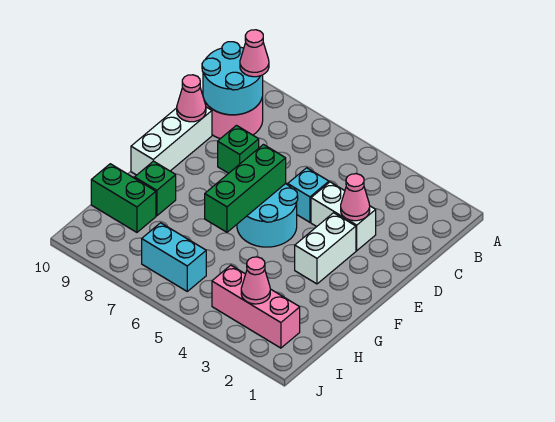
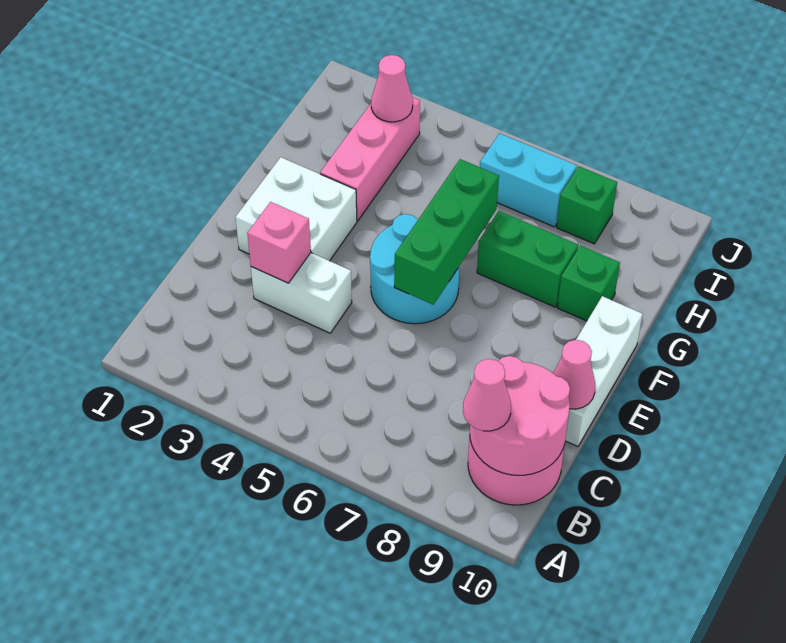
cyan 2x2 round brick [202,42,263,115] -> pink 2x2 round brick [470,356,570,475]
pink 1x1 cone [341,174,370,221] -> pink 1x1 brick [247,202,311,283]
cyan 1x1 brick [288,168,329,222] -> none
green 1x1 brick [218,126,259,173] -> green 1x1 brick moved to [557,166,617,244]
white 1x2 brick [295,213,356,284] -> white 2x2 brick [235,157,357,261]
green 1x2 brick [91,164,156,232] -> green 1x2 brick moved to [477,211,578,307]
pink 1x3 brick [212,265,300,348] -> pink 1x3 brick turned to [320,97,420,221]

